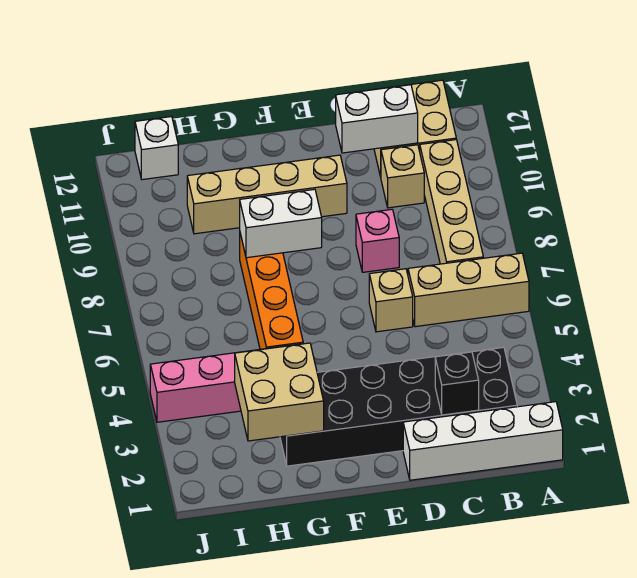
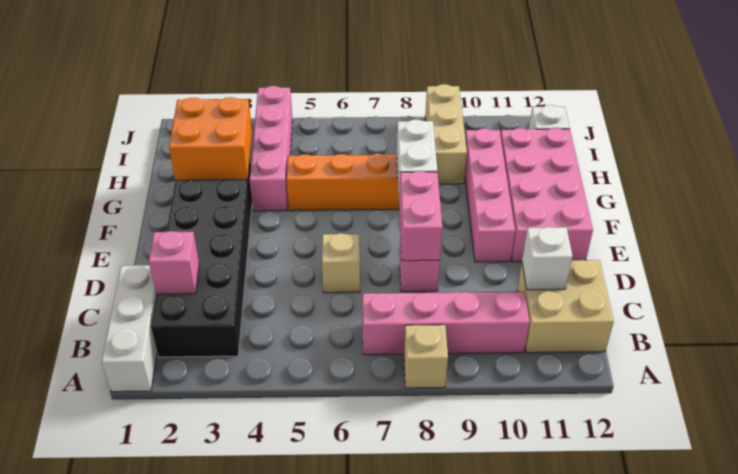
white 1x4 brick [403,402,563,480] -> white 1x3 brick [102,265,157,392]
tan 1x3 brick [408,253,529,327] -> tan 1x3 brick moved to [425,84,467,184]
tan 1x4 brick [420,140,483,264] -> pink 1x4 brick [362,292,530,355]
black 1x1 brick [435,352,479,415] -> pink 1x1 brick [149,231,199,294]
tan 1x1 brick [381,145,424,208] -> tan 1x1 brick moved to [404,325,448,388]
white 1x2 brick [336,85,418,153] -> white 1x1 brick [522,227,573,290]
none -> pink 1x2 brick [399,171,442,261]
tan 1x4 brick [187,155,347,234] -> pink 1x4 brick [465,128,515,262]
none -> pink 2x4 brick [501,128,593,262]
tan 2x2 brick [235,343,324,441] -> orange 2x2 brick [169,97,252,180]

